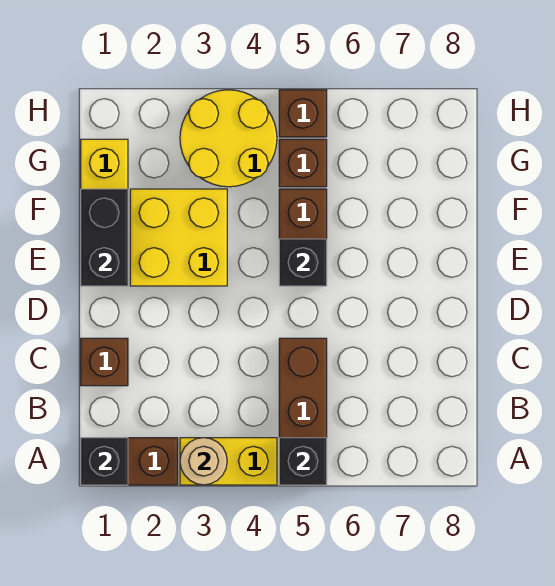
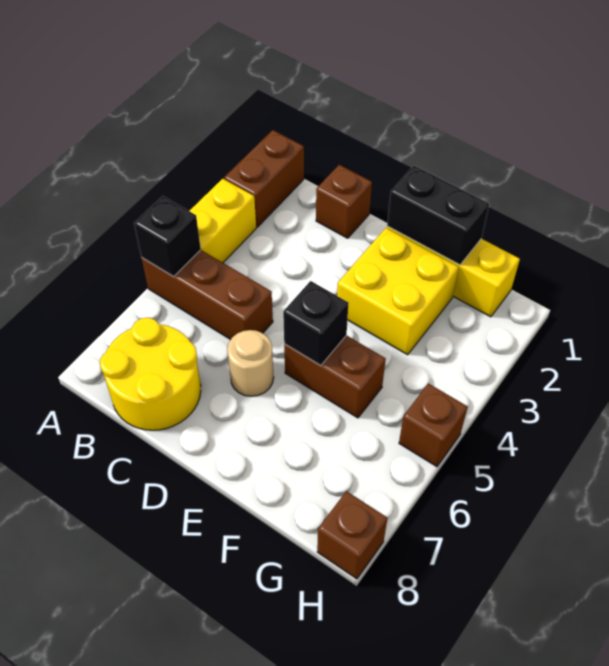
black 1x1 brick [81,438,128,485] -> none
tan 1x1 round brick [180,438,227,485] -> tan 1x1 round brick moved to [227,330,274,396]
yellow 2x2 round brick [180,90,277,187] -> yellow 2x2 round brick moved to [100,318,201,430]
brown 1x1 brick [279,139,327,187] -> brown 1x1 brick moved to [317,491,387,579]

